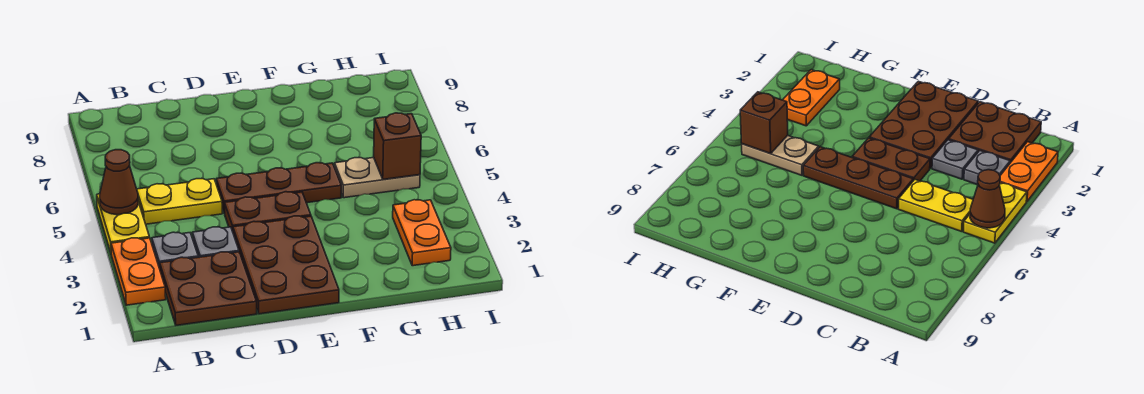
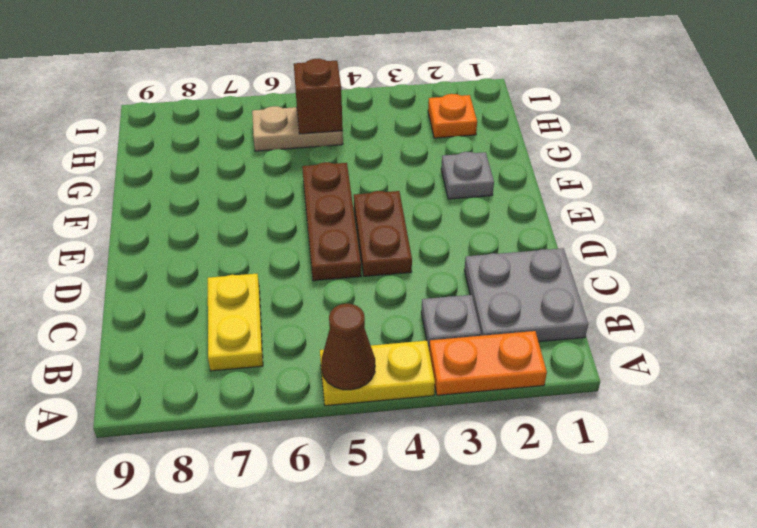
brown 2x2 plate [160,252,257,325] -> grey 2x2 plate [464,248,588,342]
yellow 1x2 plate [137,179,222,224] -> yellow 1x2 plate moved to [208,274,263,371]
grey 1x1 plate [192,227,239,257] -> grey 1x1 plate moved to [441,152,494,199]
brown 2x3 plate [233,216,339,314] -> none
tan 1x2 plate [334,158,420,198] -> tan 1x2 plate turned to [252,106,343,151]
orange 1x2 plate [393,200,451,266] -> orange 1x1 plate [428,94,477,138]

